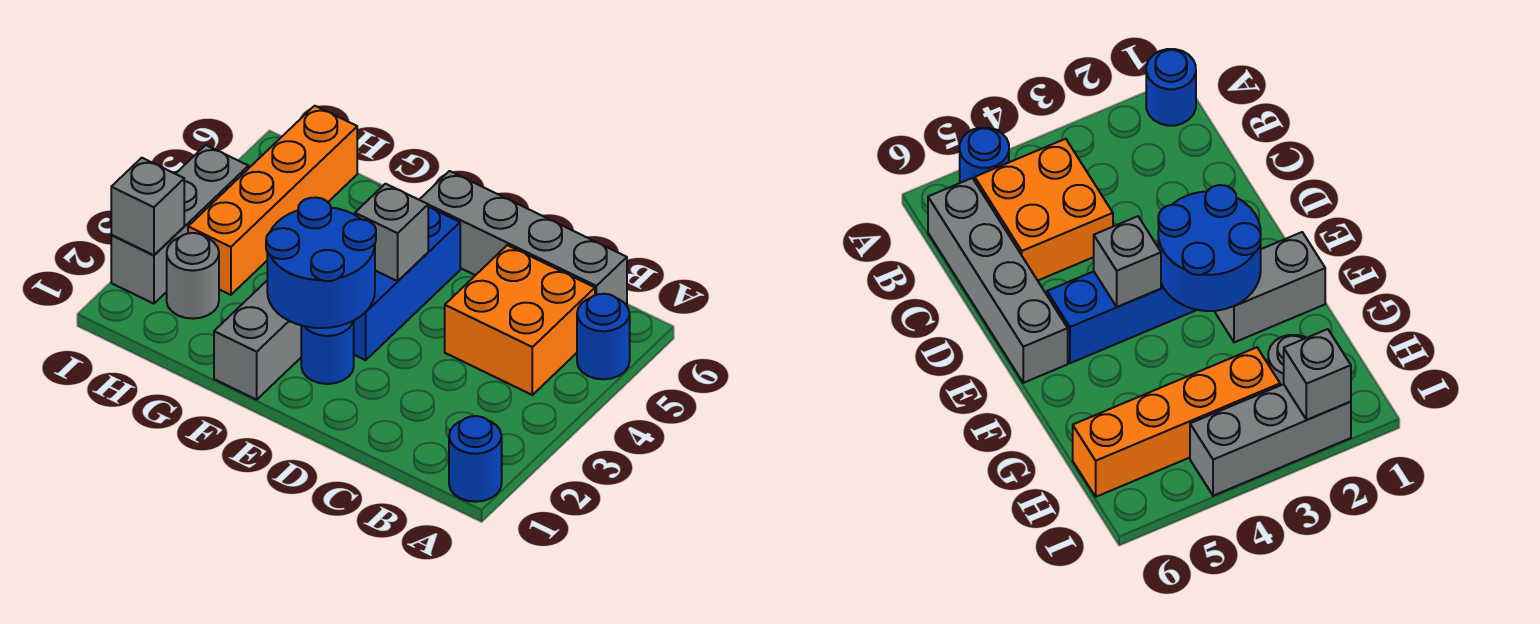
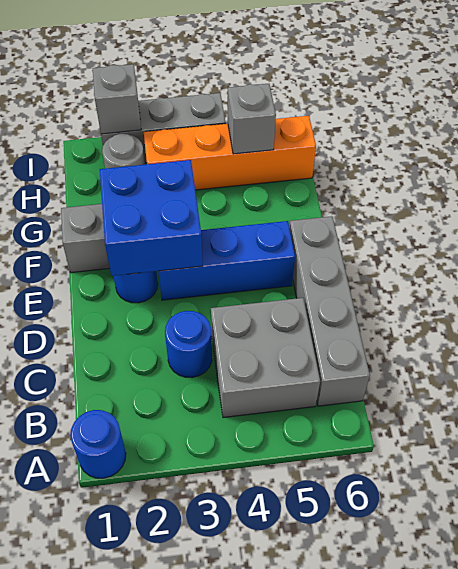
blue 1x1 round brick [577,294,630,379] -> blue 1x1 round brick moved to [165,311,212,378]
orange 2x2 brick [445,245,595,395] -> grey 2x2 brick [211,298,320,418]
blue 2x2 round brick [266,198,376,328] -> blue 2x2 brick [100,160,203,276]
grey 1x1 brick [355,184,428,281] -> grey 1x1 brick moved to [228,84,276,154]

